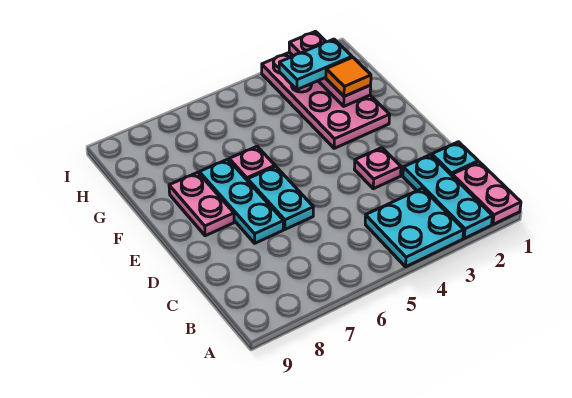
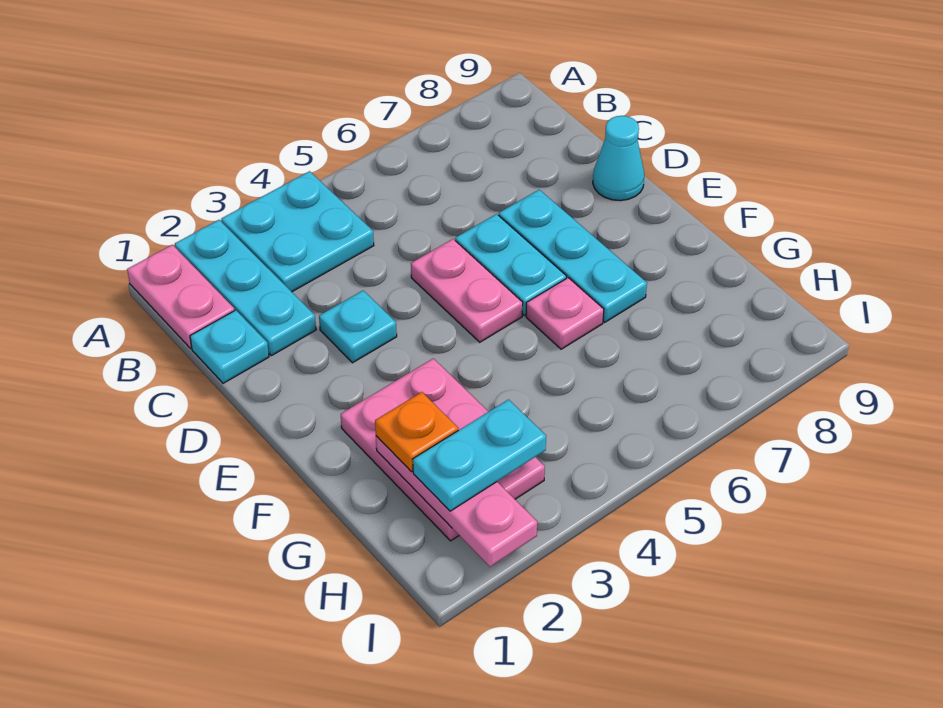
pink 1x1 plate [354,148,401,189] -> cyan 1x1 plate [319,291,397,363]
none -> cyan 1x1 cone [593,116,644,201]
pink 1x2 plate [169,172,234,236] -> pink 1x2 plate moved to [411,239,523,342]
pink 2x4 plate [262,52,390,148] -> pink 2x3 plate [341,358,545,541]
orange 1x1 tile [326,57,371,96] -> orange 1x1 plate [375,392,458,472]

